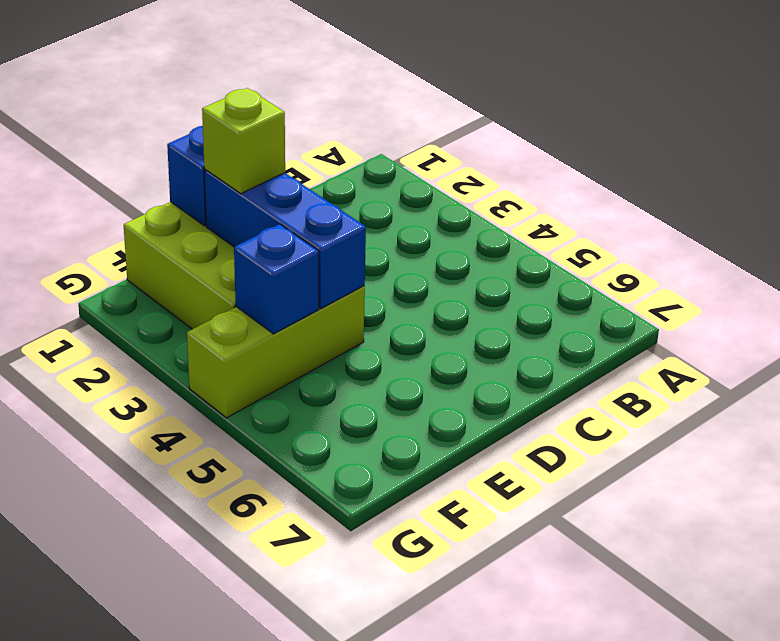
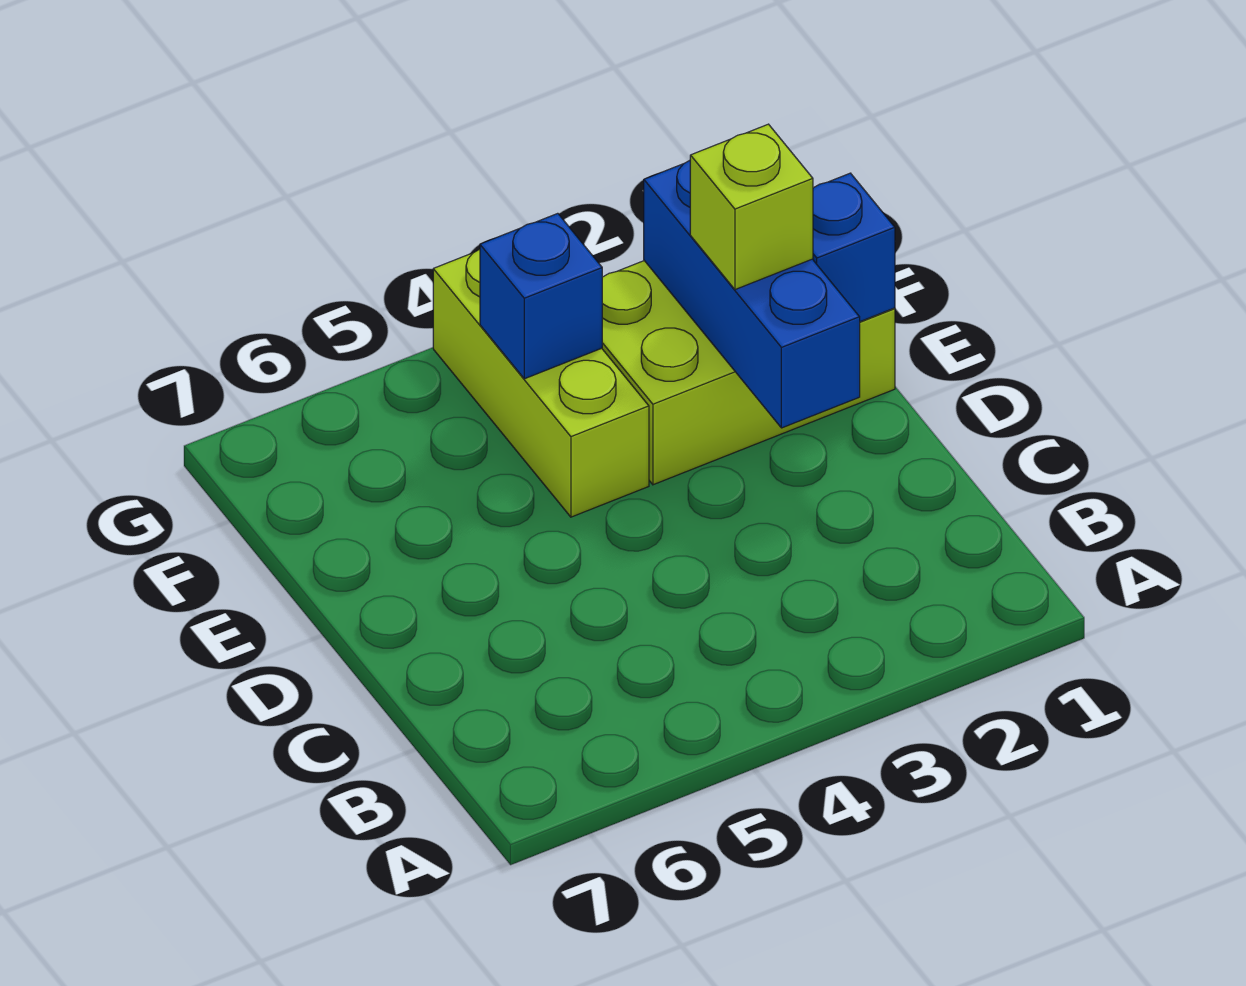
blue 1x3 brick [204,170,366,308] -> blue 1x3 brick turned to [644,160,860,428]

